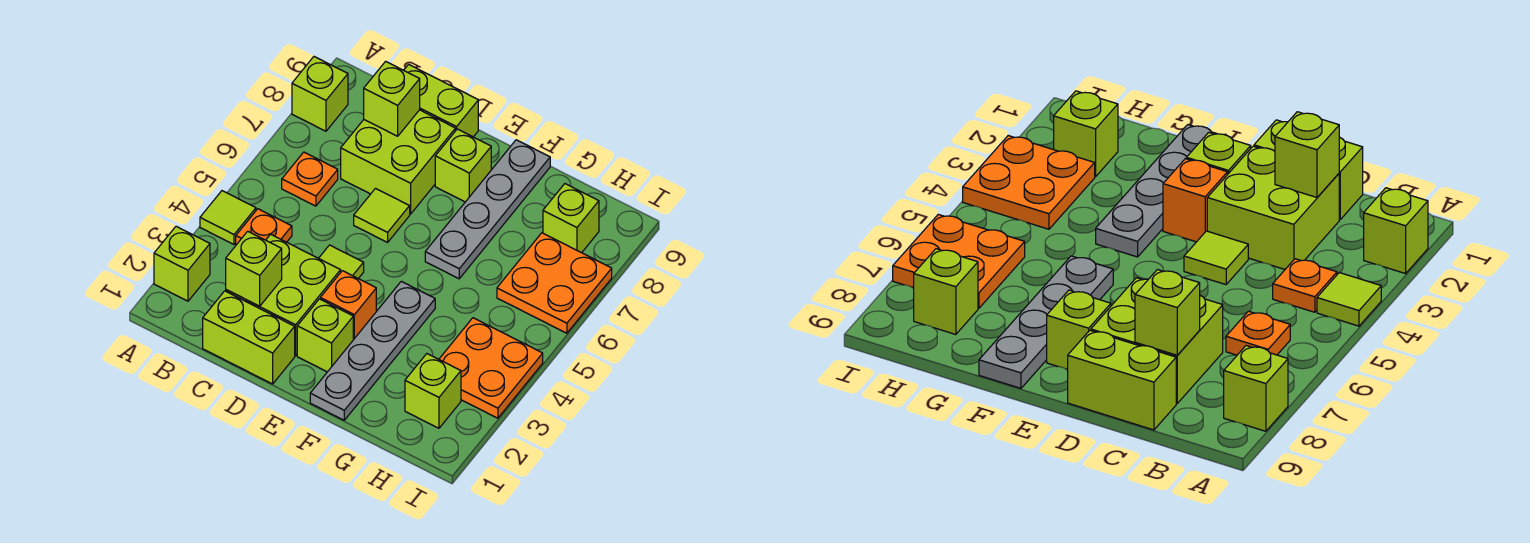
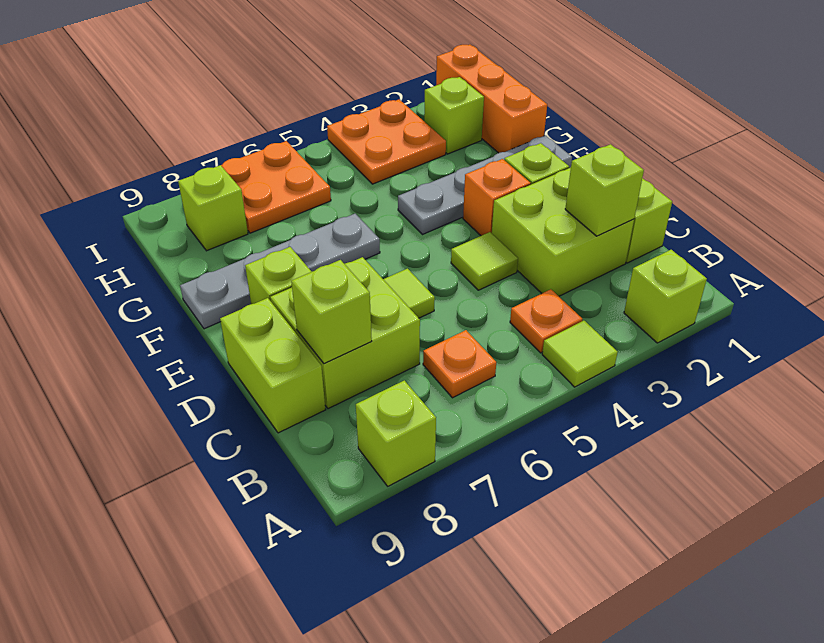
none -> orange 1x3 brick [436,45,547,153]

